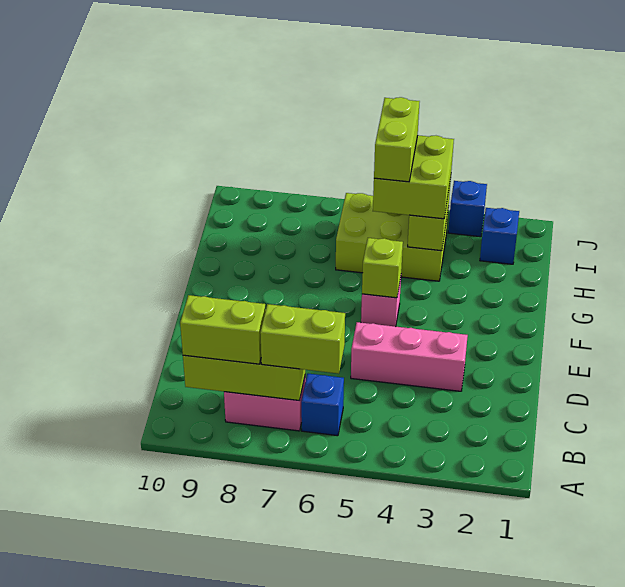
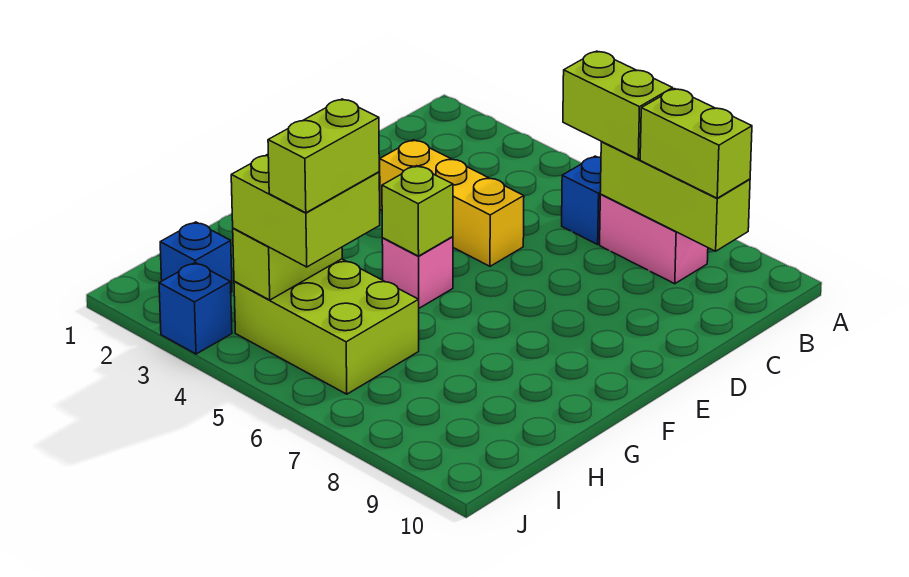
pink 1x3 brick [351,322,468,391] -> yellow 1x3 brick [379,140,524,266]

